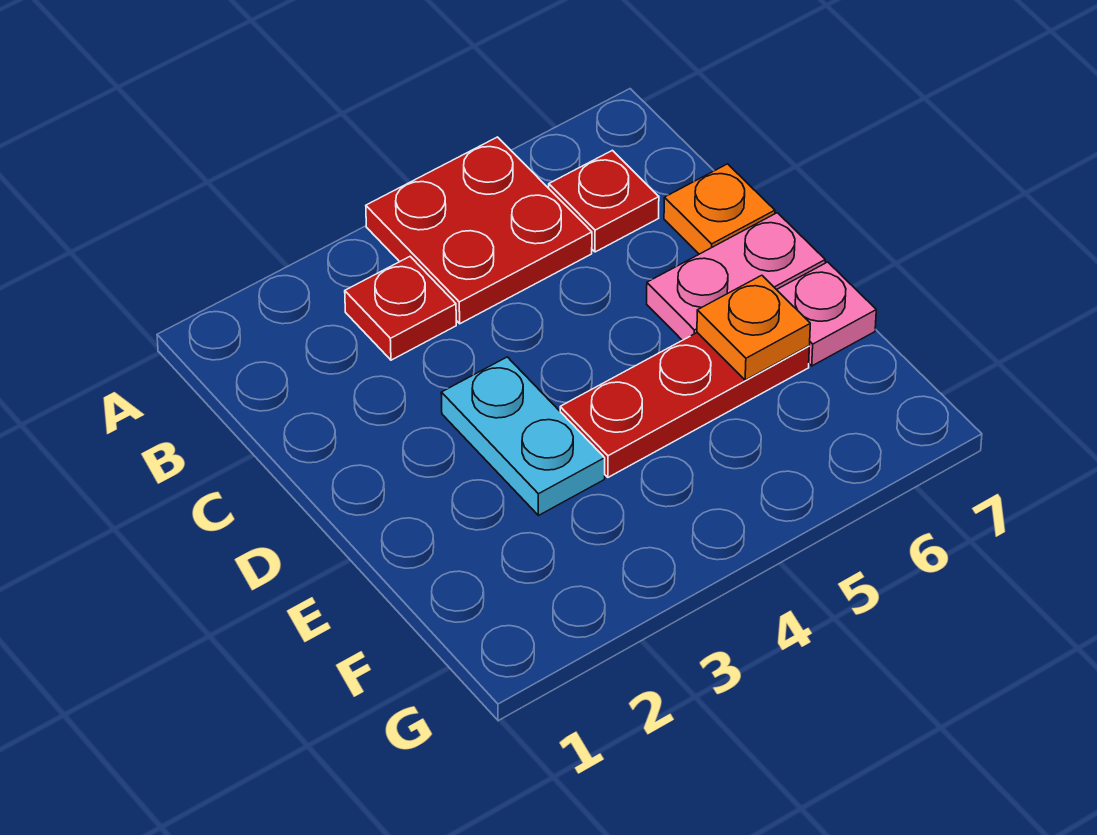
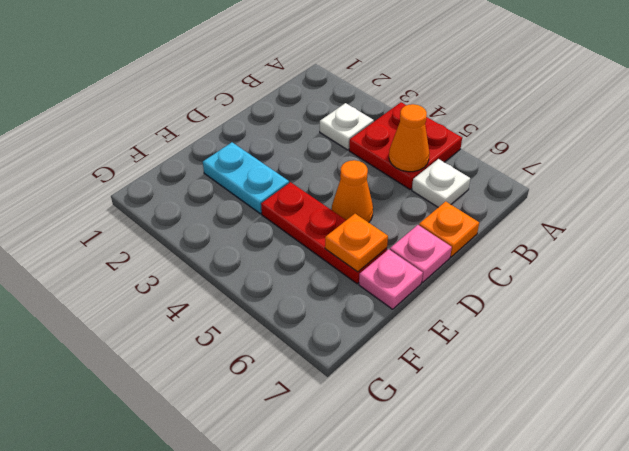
red 1x1 plate [345,257,456,360] -> white 1x1 plate [320,103,374,150]
none -> orange 1x1 cone [389,104,430,172]
red 1x1 plate [549,150,659,252] -> white 1x1 plate [412,159,470,207]
cyan 1x2 plate [441,357,605,515] -> cyan 1x2 plate turned to [203,142,289,214]
none -> orange 1x1 cone [332,160,373,222]
pink 1x2 plate [647,213,825,340] -> pink 1x1 plate [390,225,452,282]

